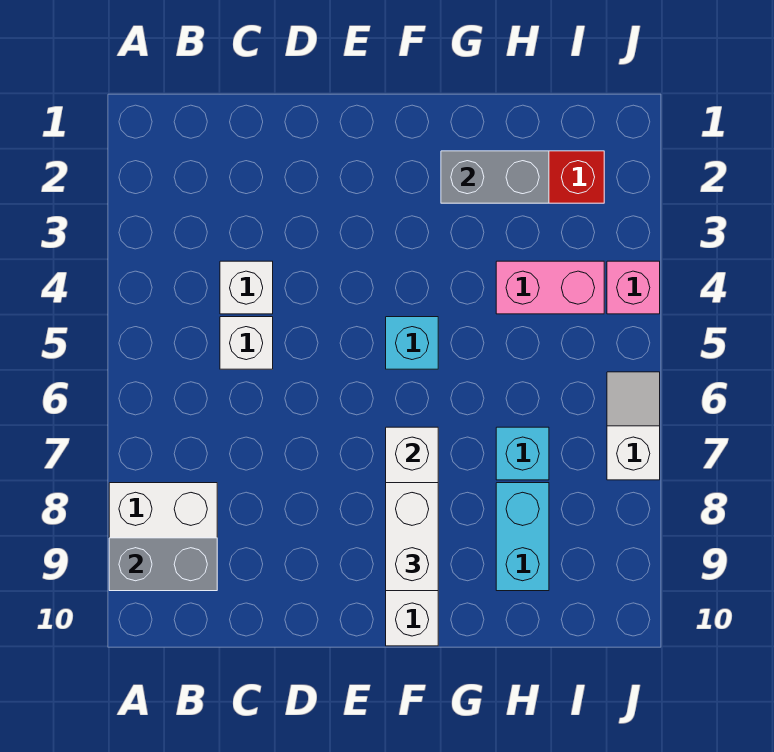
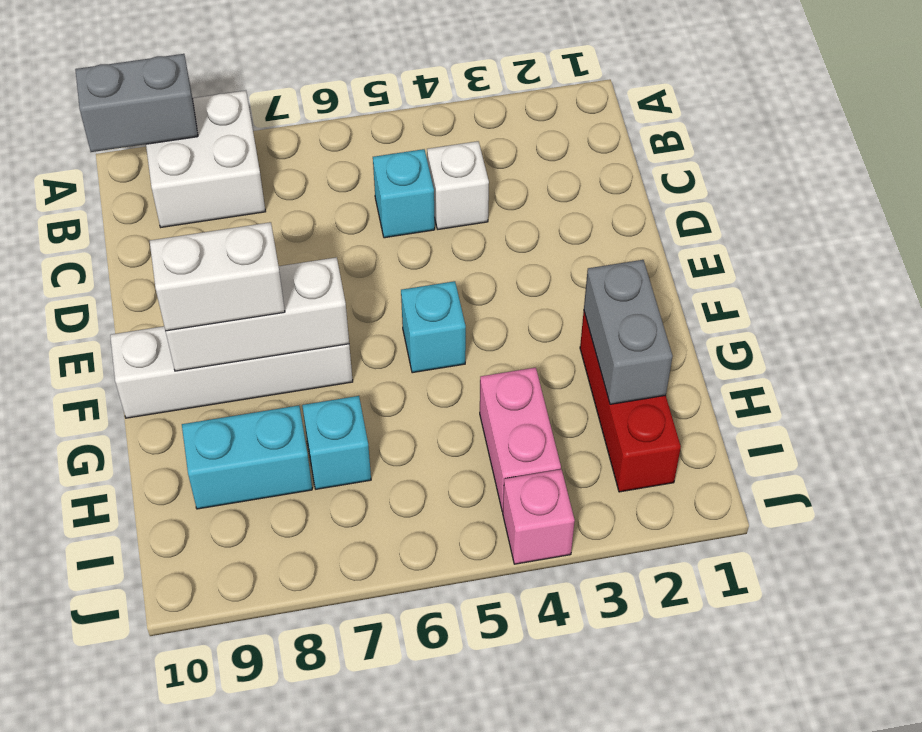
grey 1x2 brick [109,538,217,591] -> grey 1x2 brick turned to [75,54,198,152]
white 1x1 brick [220,317,273,369] -> cyan 1x1 brick [373,149,435,238]
white 1x2 slope [607,372,660,480] -> none

